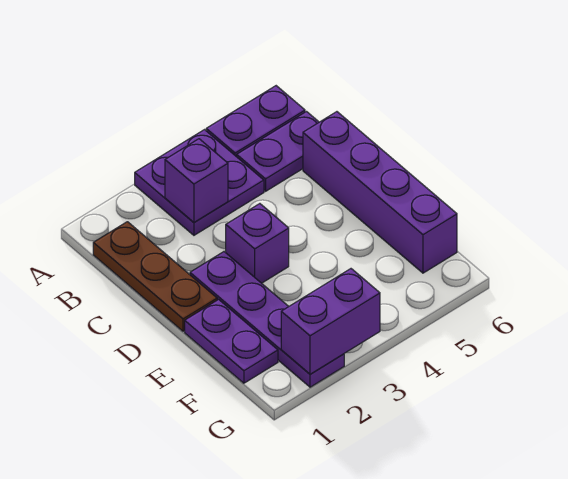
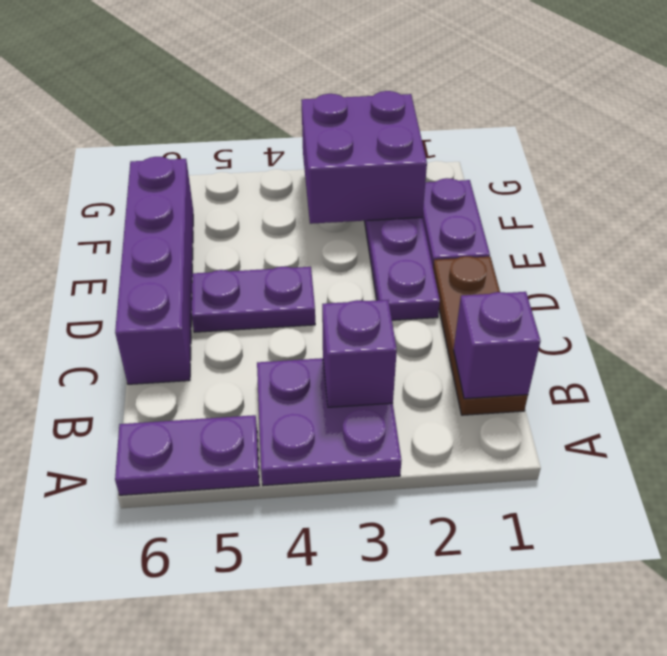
purple 1x2 plate [237,112,319,191] -> purple 1x2 plate moved to [192,267,315,332]
purple 1x1 brick [226,204,289,283] -> purple 1x1 brick moved to [454,292,541,399]
purple 1x2 brick [281,269,380,374] -> purple 2x2 brick [301,91,427,224]

